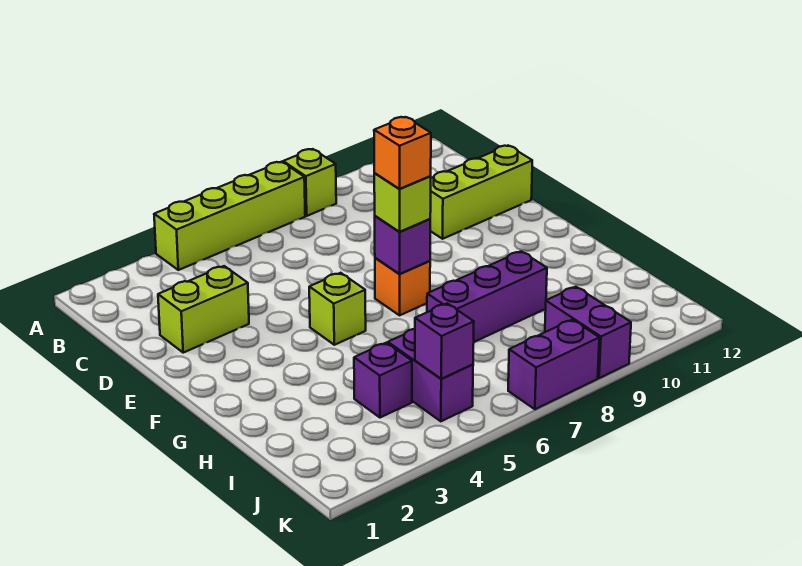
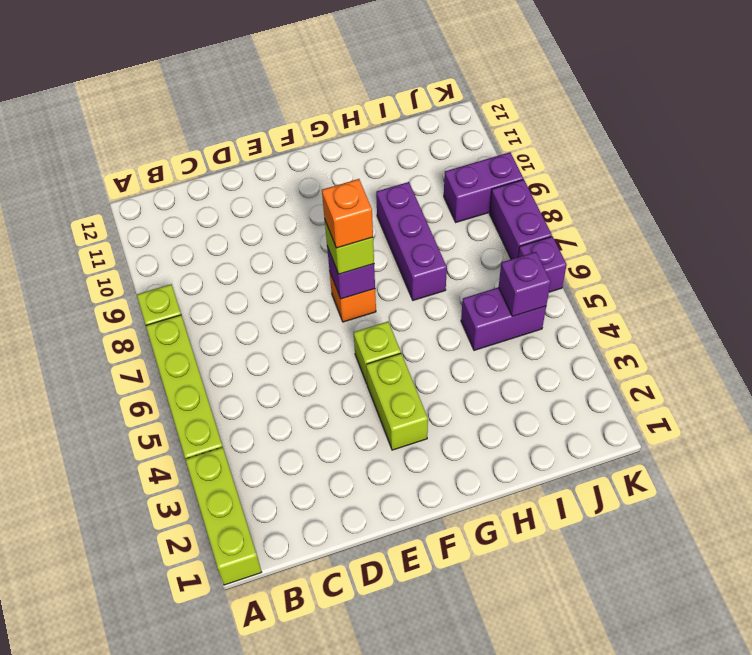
lime 1x2 brick [158,266,249,353] -> lime 1x2 brick moved to [366,354,428,450]
lime 1x3 brick [430,146,532,239] -> lime 1x3 brick moved to [185,447,261,585]
purple 1x1 brick [354,343,412,418] -> purple 1x1 brick moved to [518,236,567,292]

